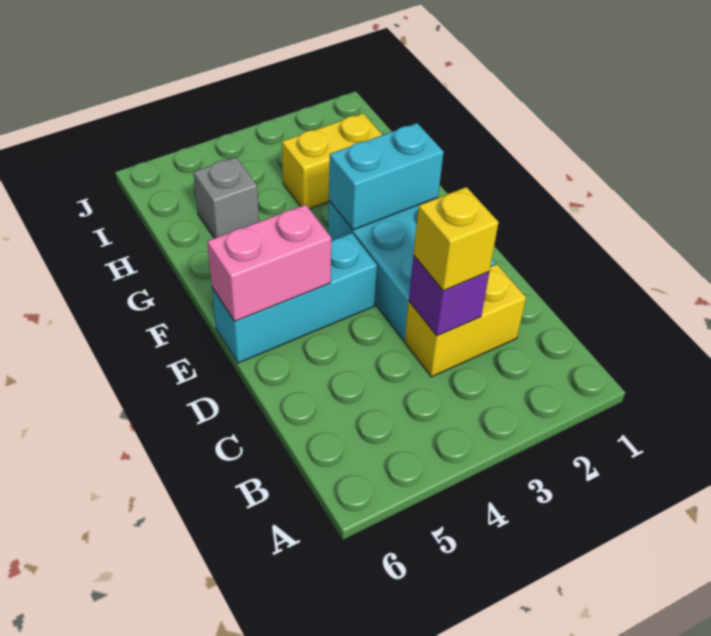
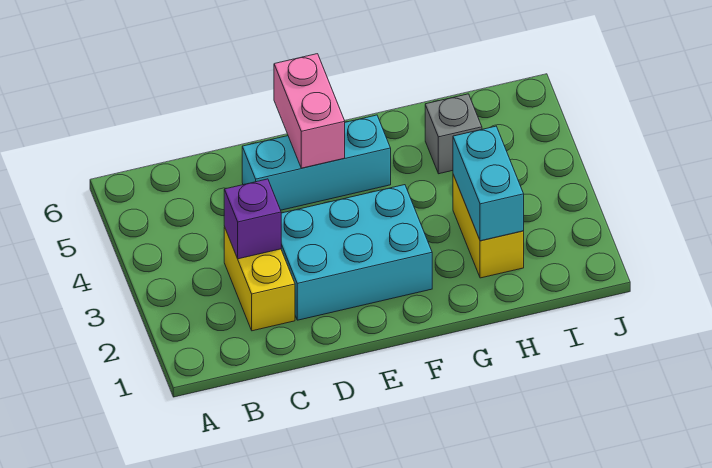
yellow 1x1 brick [414,187,499,291] -> none
cyan 1x3 brick [212,233,377,363] -> cyan 1x3 brick turned to [242,115,391,210]
cyan 1x2 brick [329,123,444,230] -> cyan 1x2 brick moved to [453,126,524,241]

